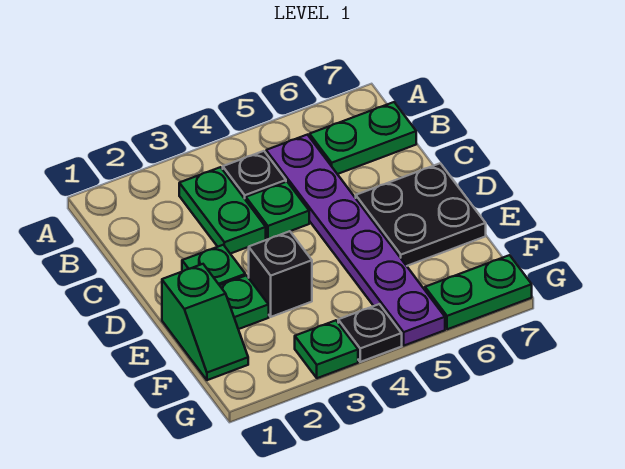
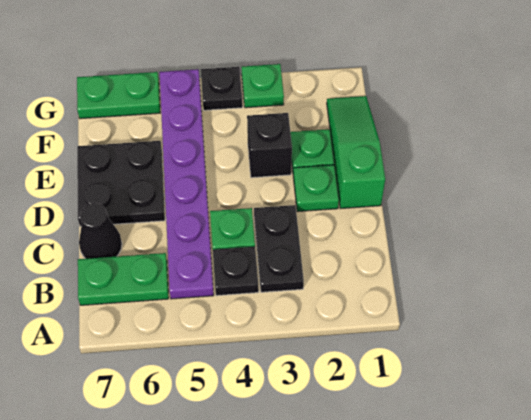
green 1x2 plate [179,167,266,254] -> black 1x2 plate [254,205,304,292]
none -> black 1x1 cone [79,203,122,259]
green 1x2 slope [162,264,248,380] -> green 1x3 slope [327,96,385,209]

